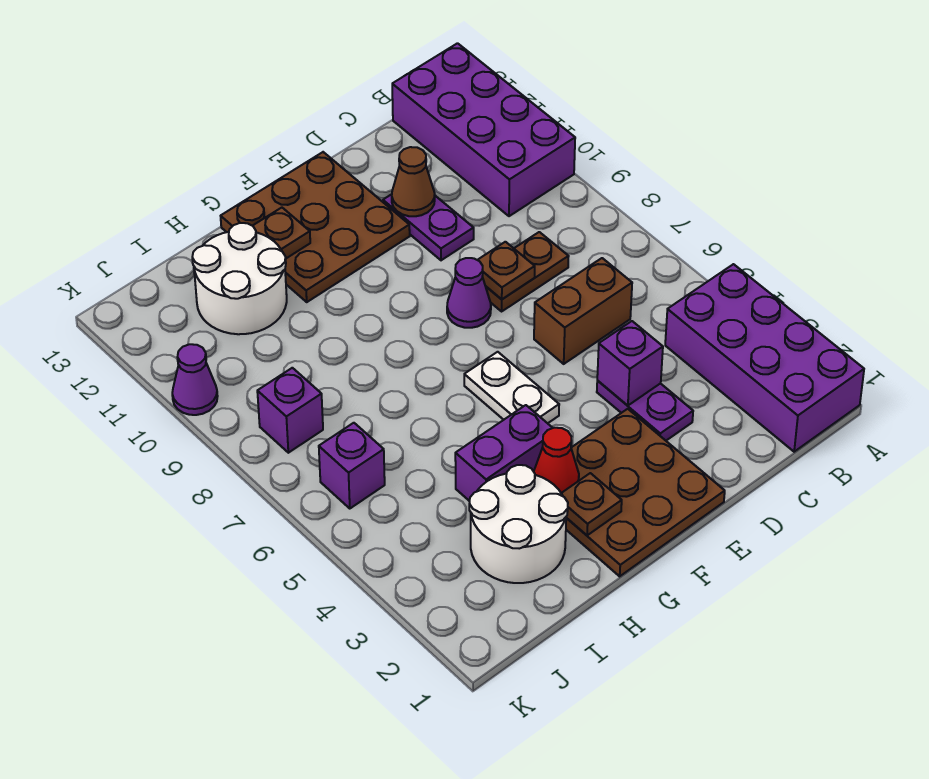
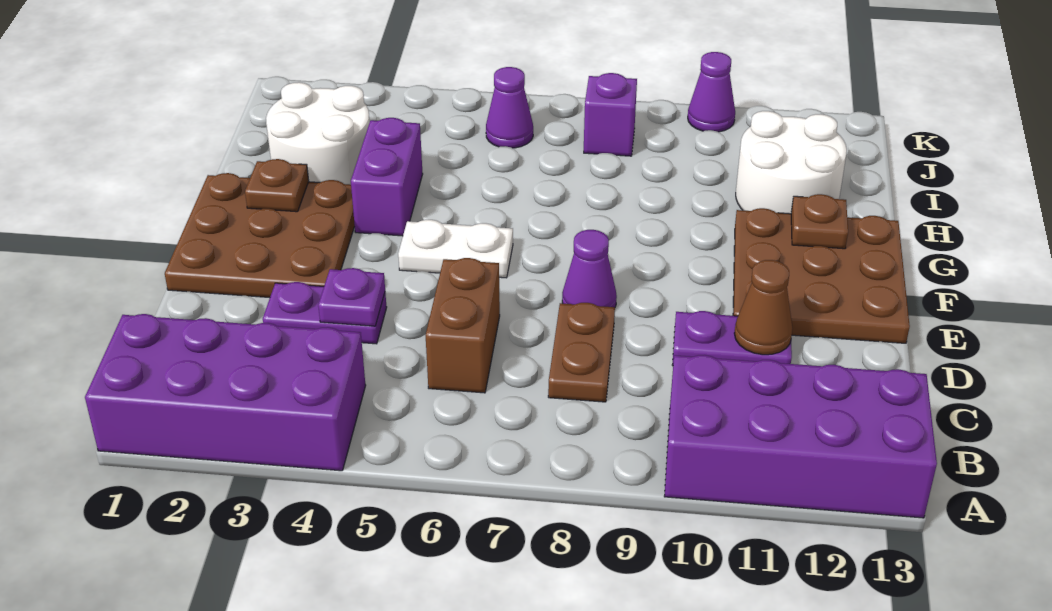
purple 1x1 brick [597,321,663,406] -> purple 1x1 plate [318,268,385,326]
brown 1x1 plate [478,242,535,299] -> none
red 1x1 cone [534,428,579,493] -> none
purple 1x1 brick [319,423,385,509] -> purple 1x1 cone [486,67,533,148]

